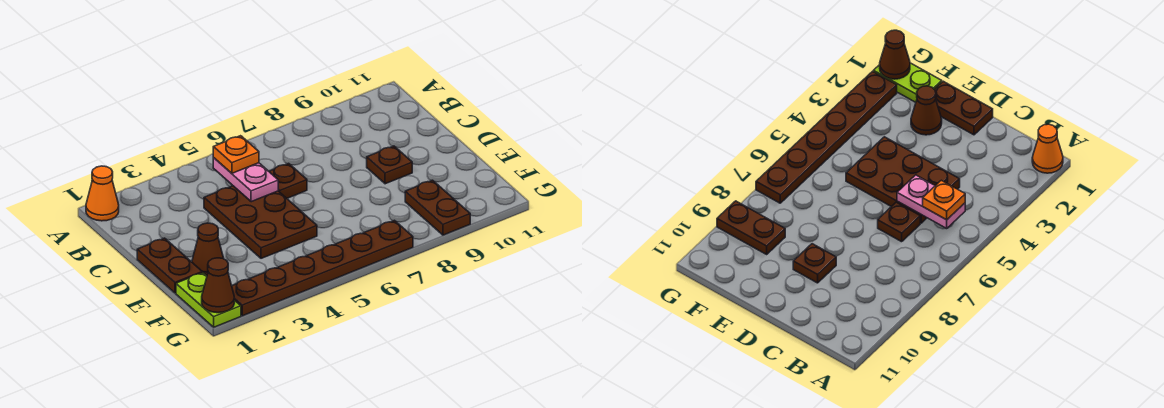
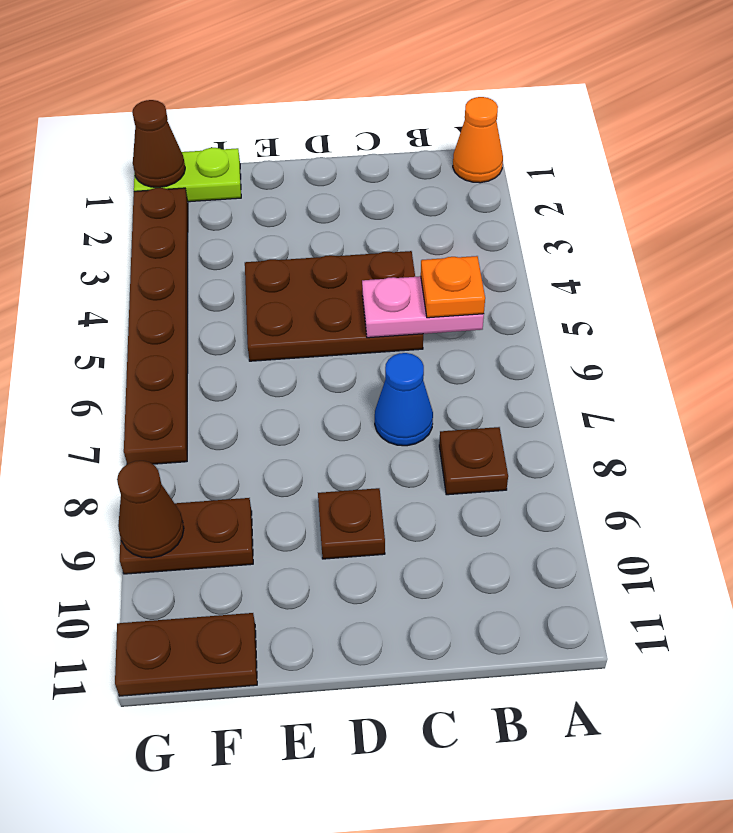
brown 1x1 plate [269,163,307,198] -> brown 1x1 plate moved to [439,427,508,495]
none -> blue 1x1 cone [375,353,433,446]
brown 1x2 plate [137,238,202,293] -> brown 1x2 plate moved to [115,613,257,696]
brown 1x1 cone [192,223,224,275] -> brown 1x1 cone moved to [117,461,184,558]

